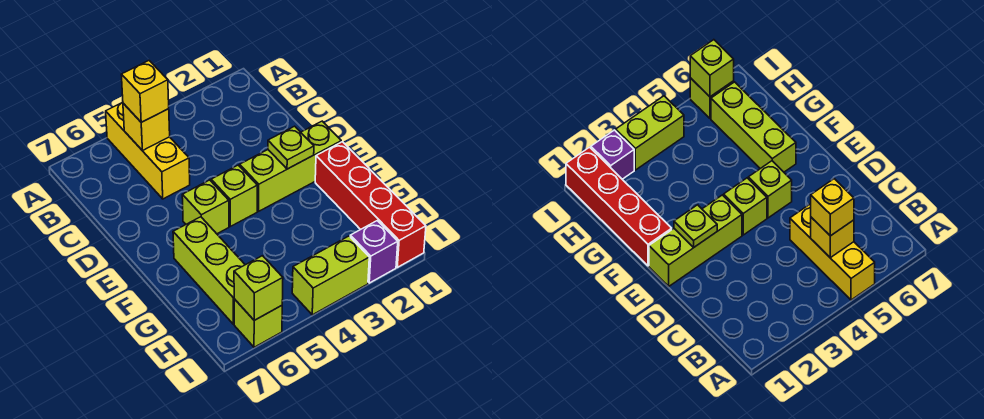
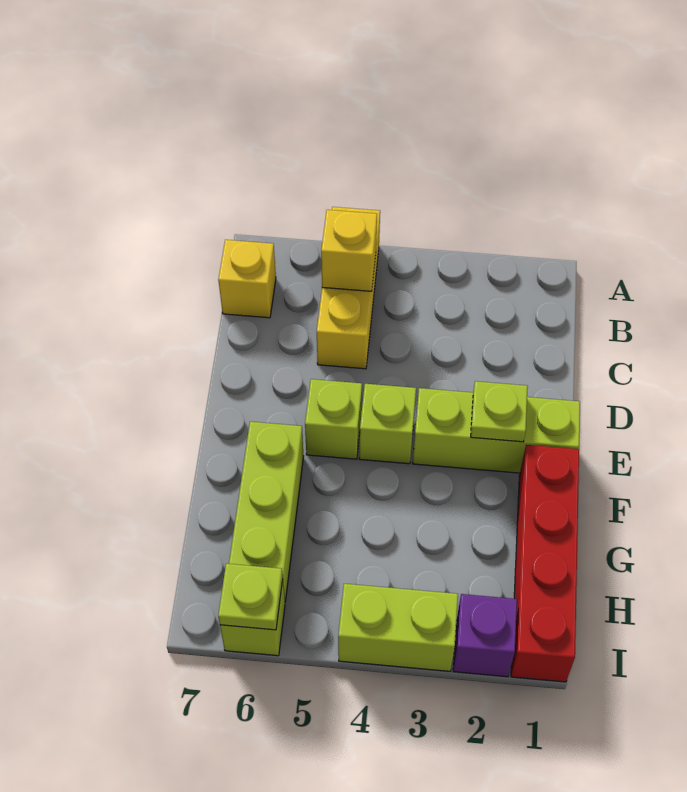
yellow 1x1 brick [121,61,169,122] -> yellow 1x1 brick moved to [218,240,276,318]
lime 1x1 brick [234,256,283,320] -> lime 1x1 plate [218,564,283,630]

